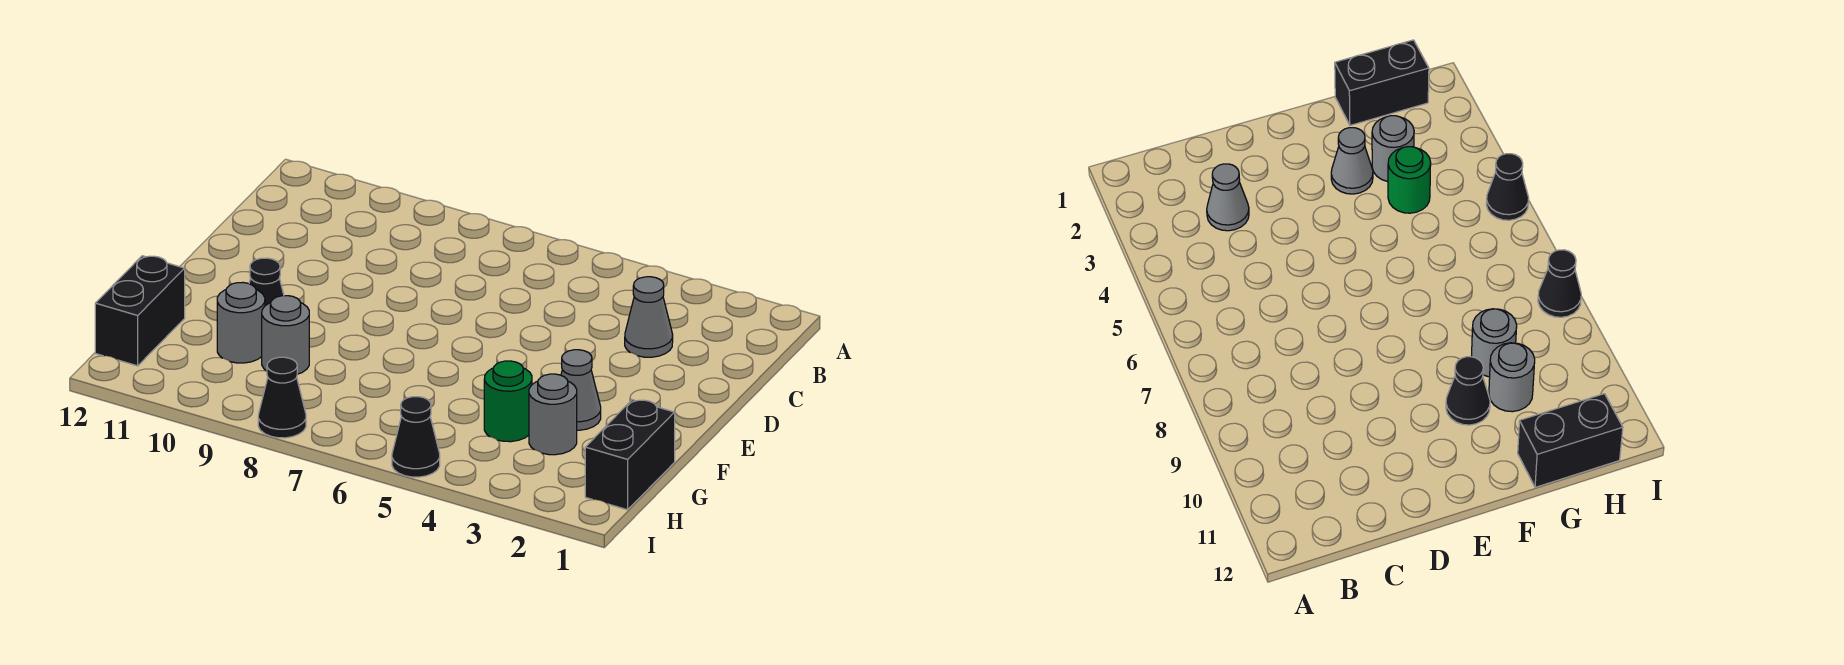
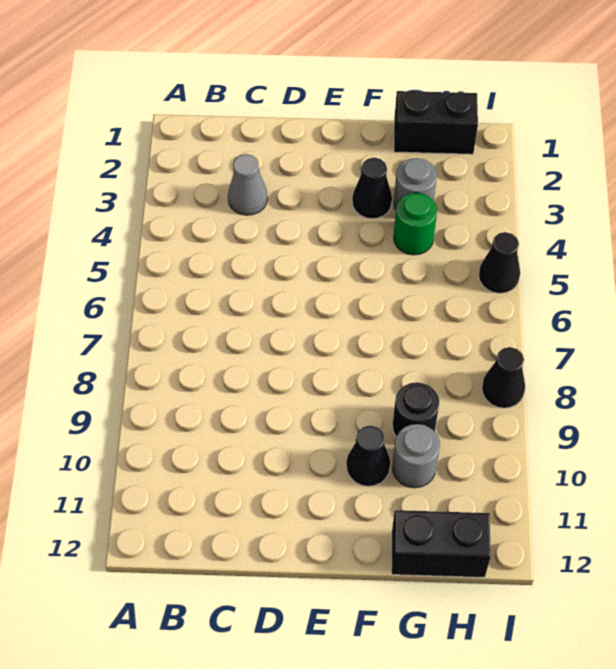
grey 1x1 cone [561,350,601,430] -> black 1x1 cone [352,158,392,219]
grey 1x1 round brick [262,296,309,374] -> black 1x1 round brick [392,382,440,436]

